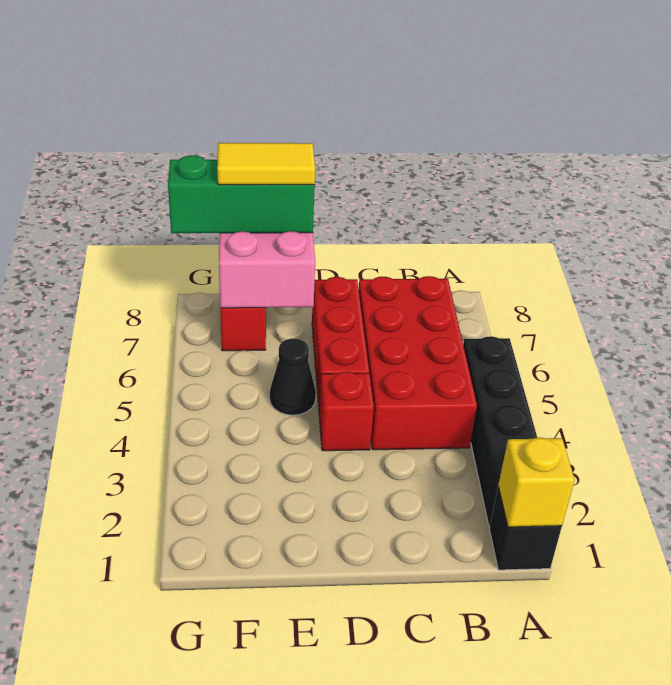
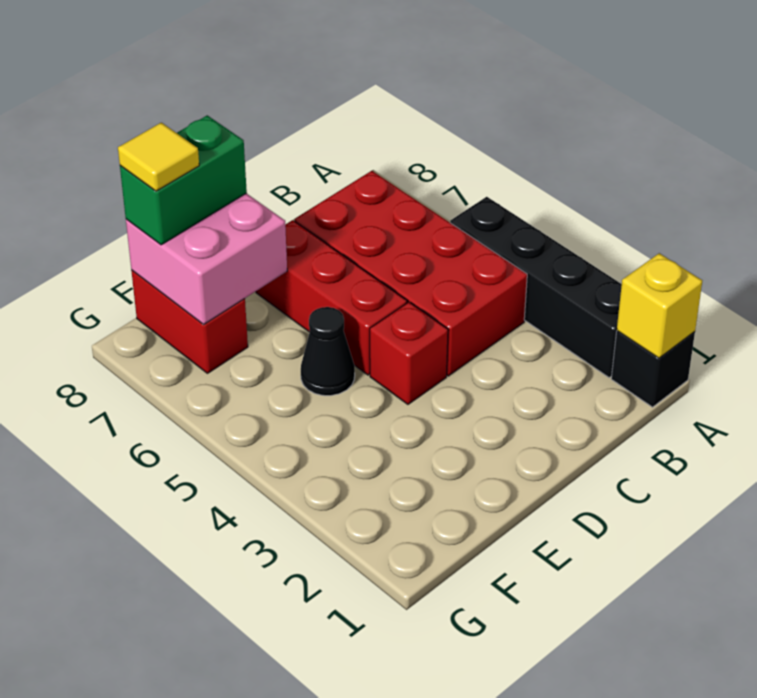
green 1x3 brick [168,155,315,233] -> green 1x2 brick [120,115,247,245]
yellow 1x2 tile [217,143,315,185] -> yellow 1x1 tile [118,123,199,191]

